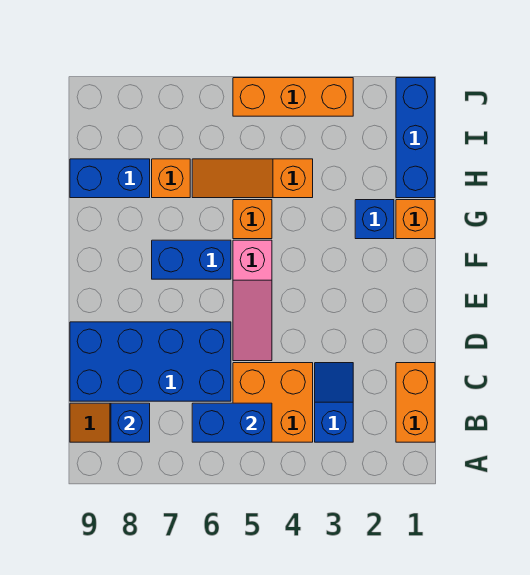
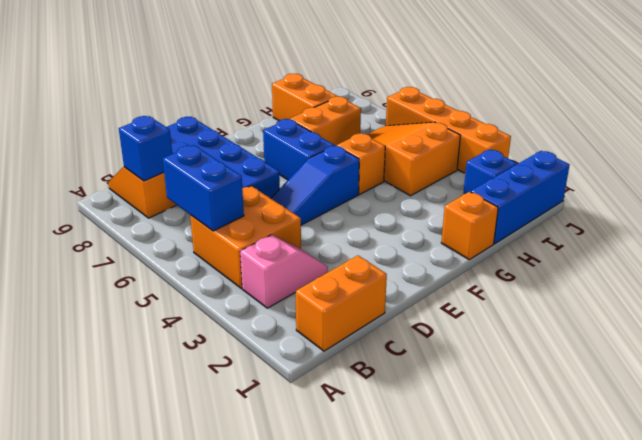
blue 1x2 slope [315,363,353,442] -> pink 1x2 slope [240,235,328,308]
pink 1x3 slope [233,240,272,361] -> blue 1x3 slope [271,146,359,225]
blue 1x1 brick [355,200,394,239] -> blue 1x1 brick moved to [463,149,517,194]
orange 1x3 slope [192,159,313,198] -> orange 2x3 slope [367,122,461,196]
orange 1x1 brick [152,159,190,198] -> orange 1x2 brick [290,96,361,146]
blue 1x2 brick [70,159,150,198] -> orange 1x2 brick [272,74,337,121]
orange 1x3 brick [233,78,353,116] -> orange 1x4 brick [386,87,511,173]

